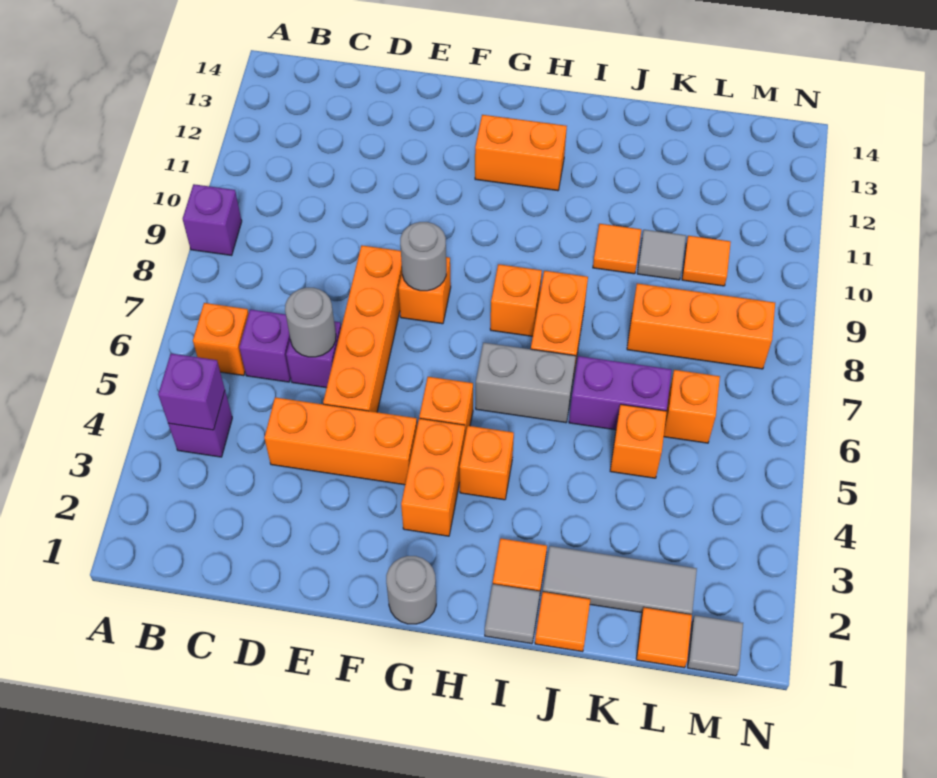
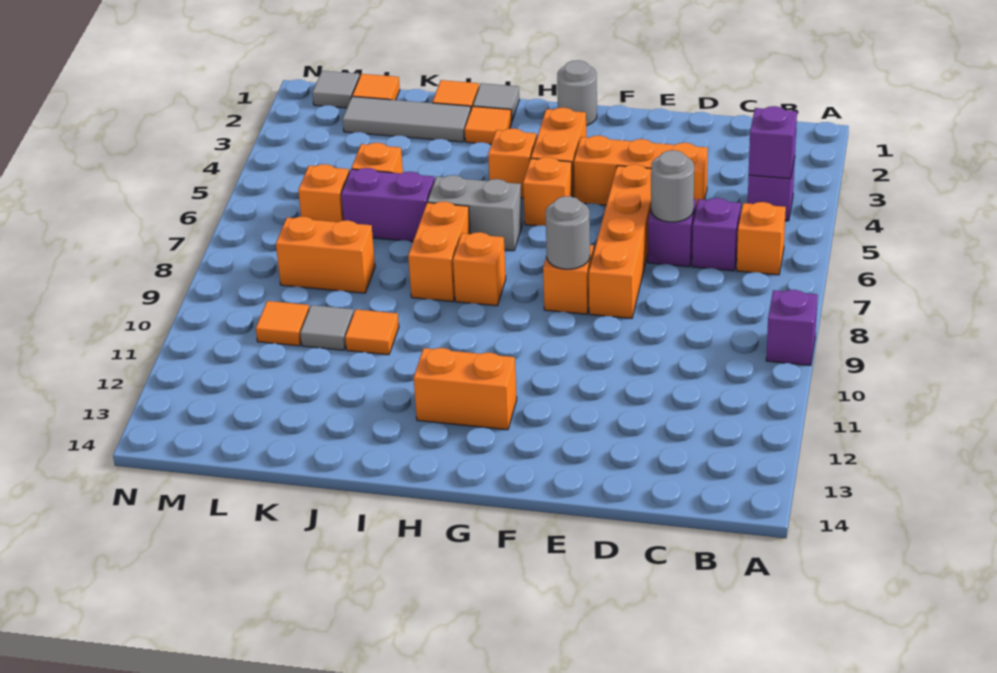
orange 1x3 brick [627,283,775,369] -> orange 1x2 brick [276,216,375,293]

